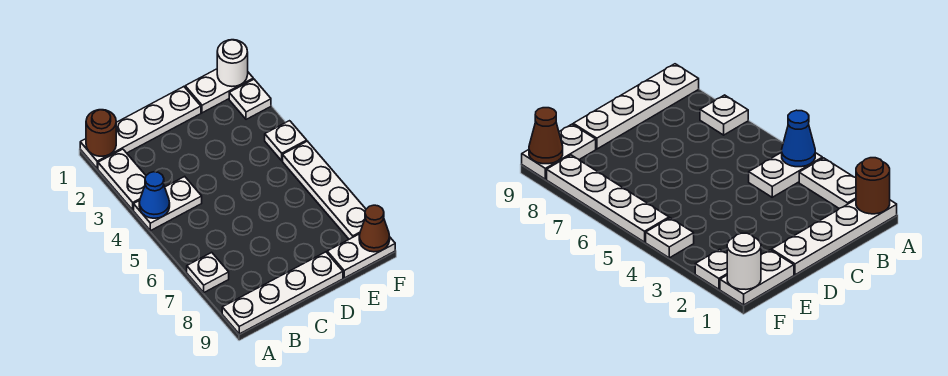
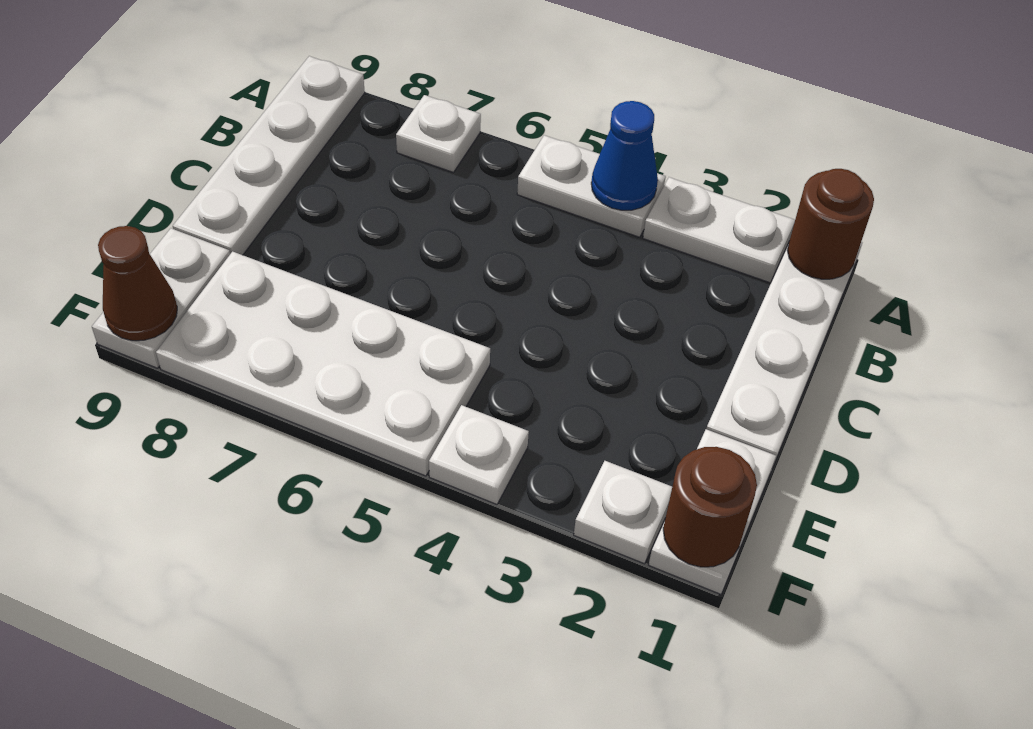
white 1x2 plate [134,176,202,231] -> white 1x2 plate turned to [517,135,666,237]
white 1x1 round brick [217,40,248,86] -> brown 1x1 round brick [663,447,757,567]
white 1x4 plate [283,141,366,239] -> white 2x4 plate [156,252,490,476]

